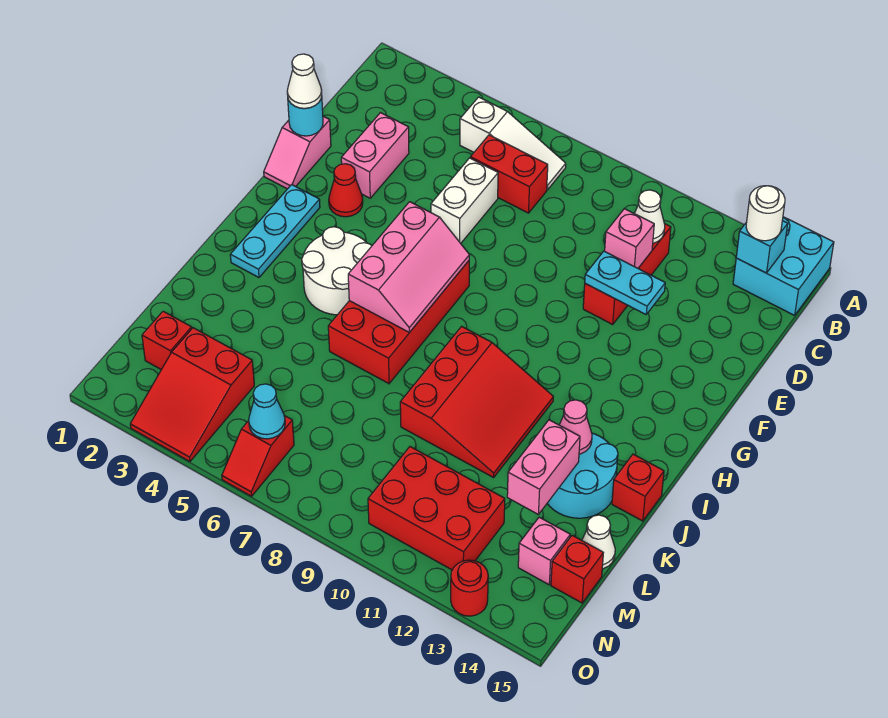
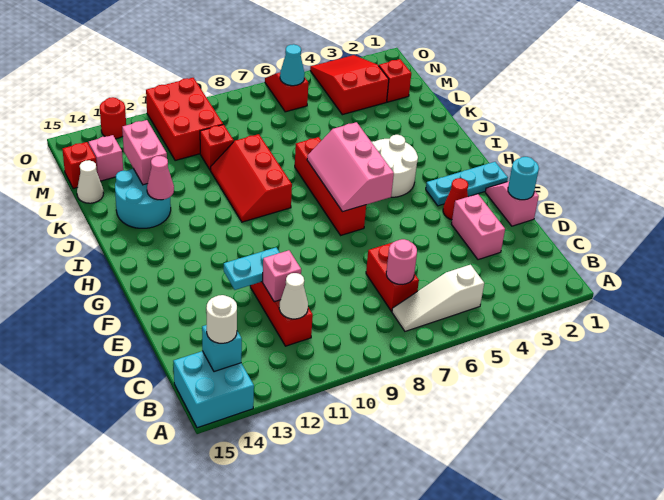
red 1x2 brick [470,135,548,213] -> red 1x2 brick turned to [366,243,419,311]
none -> pink 1x1 round brick [386,239,417,284]
white 1x2 brick [431,158,498,243] -> none
white 1x1 cone [287,54,322,108] -> none
cyan 1x3 plate [230,185,320,277] -> cyan 1x3 plate turned to [426,162,508,206]
red 2x4 brick [328,261,469,384] -> red 1x4 brick [295,137,366,235]
red 3x3 slope [400,326,553,477] -> red 2x3 slope [211,134,292,222]
red 1x1 brick [612,454,664,521] -> red 1x1 brick moved to [200,125,234,170]
red 2x3 brick [368,447,505,570] -> red 2x3 brick turned to [146,78,223,161]

